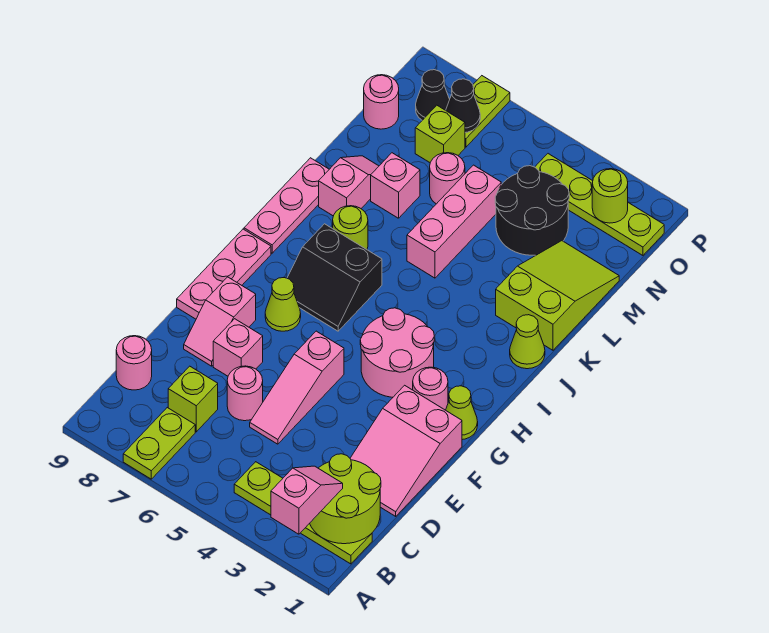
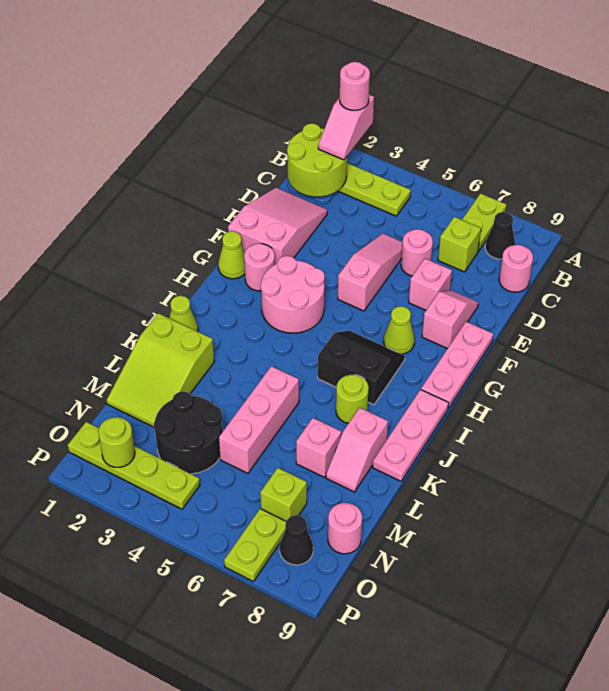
pink 1x1 round brick [430,153,465,204] -> pink 1x1 round brick moved to [340,62,370,110]
black 1x1 cone [446,79,480,132] -> black 1x1 cone moved to [485,212,515,259]

